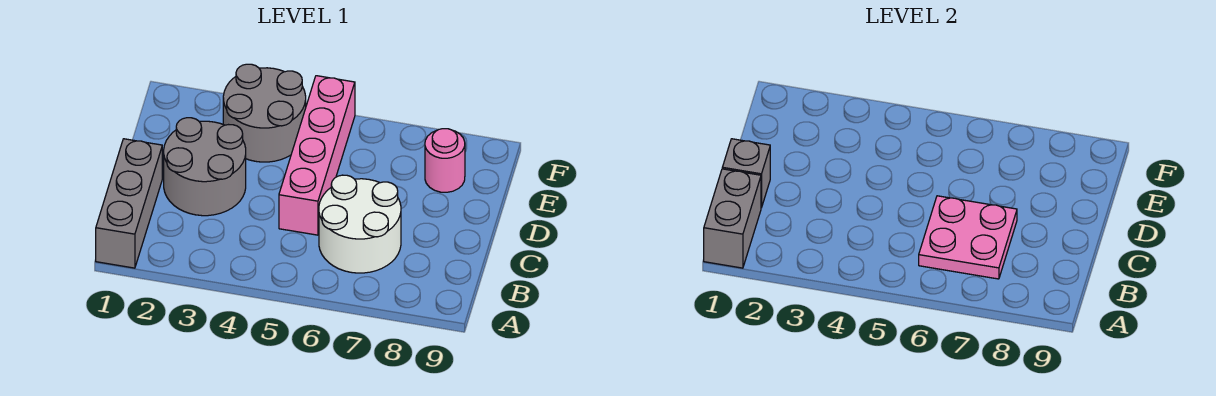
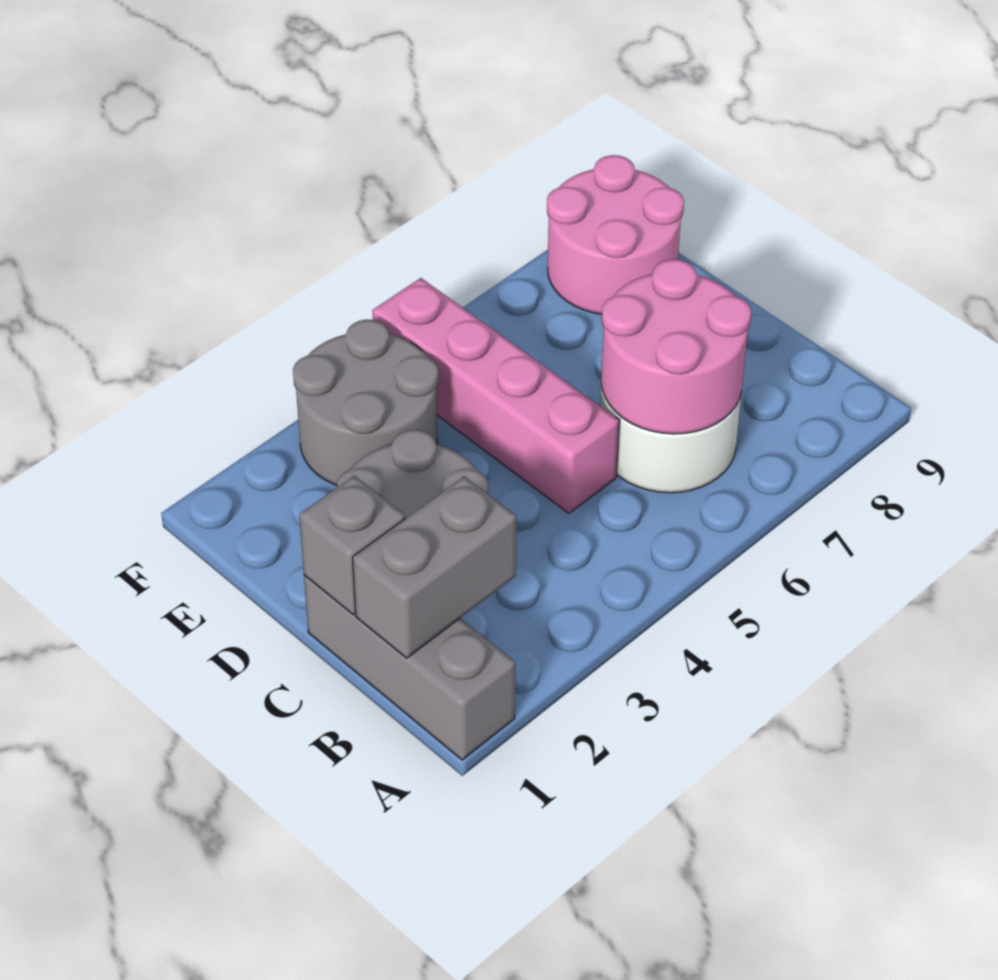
grey 1x2 brick [704,169,761,268] -> grey 1x2 brick turned to [353,476,516,658]
pink 2x2 plate [919,196,1017,279] -> pink 2x2 round brick [601,259,751,434]
pink 1x1 round brick [425,129,465,192] -> pink 2x2 round brick [547,155,684,314]

